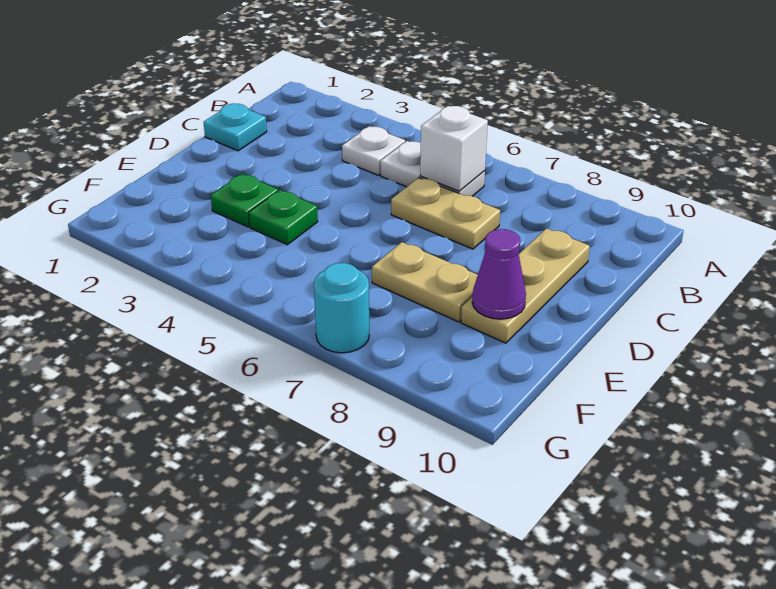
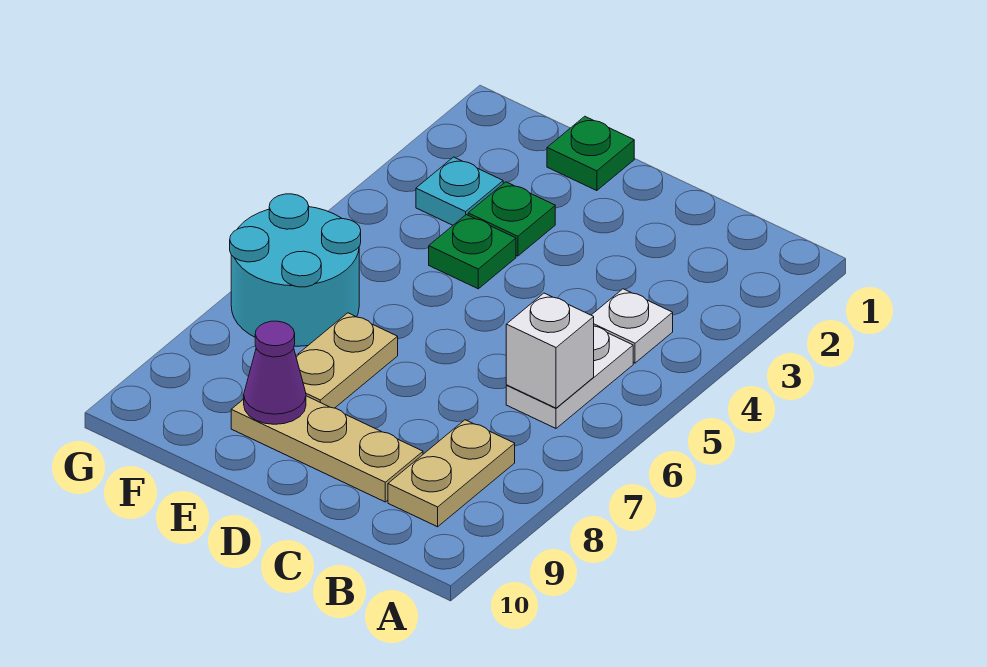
cyan 1x1 plate [204,104,267,151] -> cyan 1x1 plate moved to [416,157,503,225]
tan 1x2 plate [391,178,500,249] -> tan 1x2 plate moved to [388,420,515,527]
none -> green 1x1 plate [547,116,634,191]
cyan 1x1 round brick [314,263,369,353] -> cyan 2x2 round brick [230,194,361,346]

